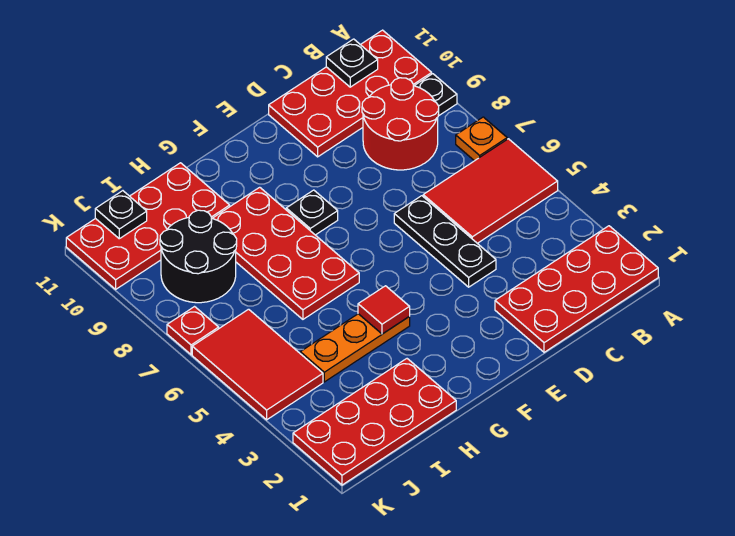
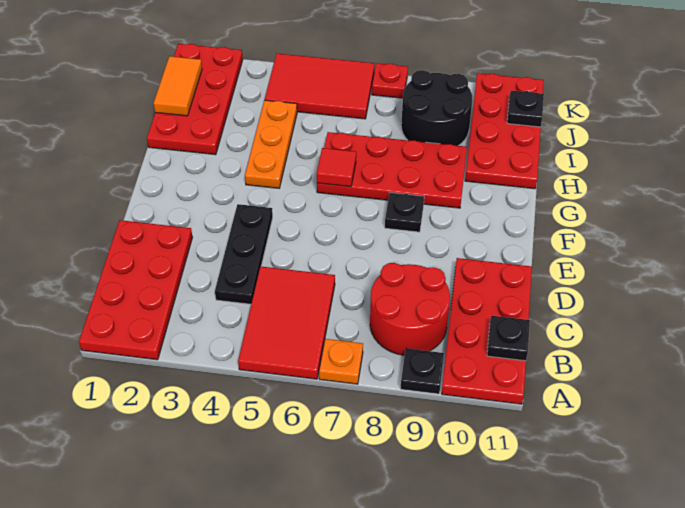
black 1x3 plate [394,196,496,287] -> black 1x3 plate turned to [215,204,273,304]
red 1x1 tile [358,286,410,334] -> red 1x1 tile moved to [317,148,356,187]
none -> orange 1x2 tile [154,56,202,116]

